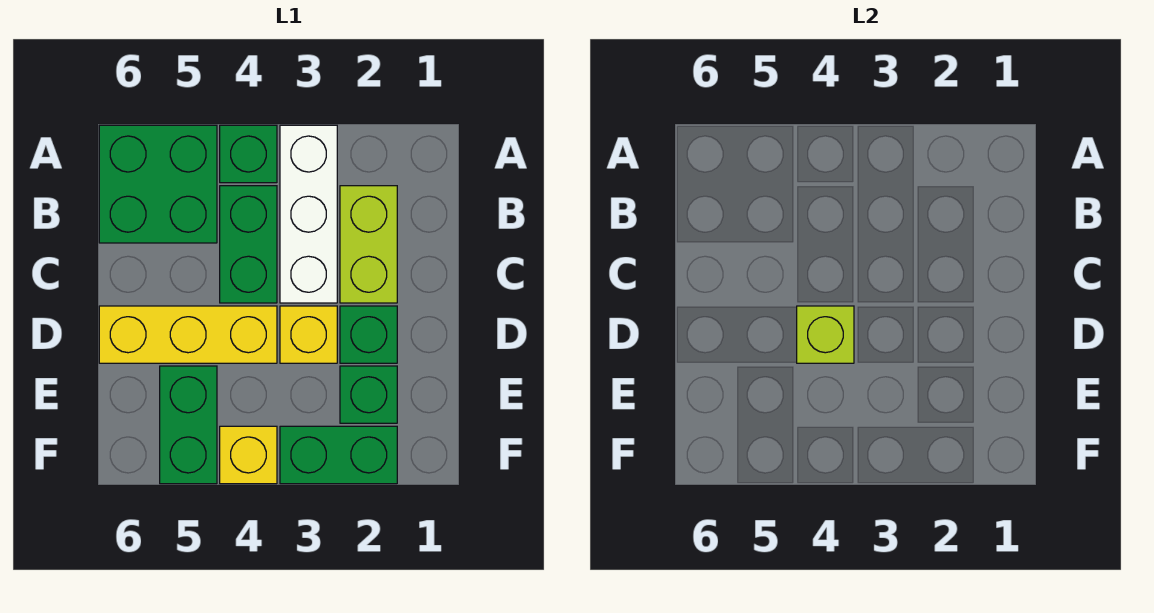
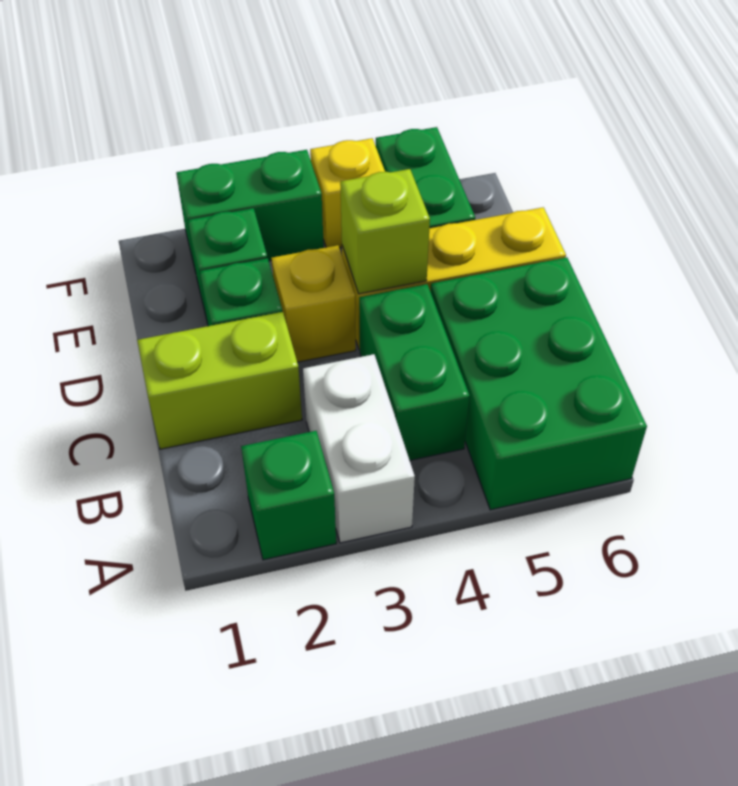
white 1x3 brick [280,125,337,303] -> white 1x2 brick [303,354,415,543]
green 1x1 brick [220,125,277,183] -> green 1x1 brick moved to [241,431,336,560]
green 2x2 brick [99,125,217,243] -> green 2x3 brick [430,257,647,510]
lime 1x2 brick [340,186,397,303] -> lime 1x2 brick turned to [137,312,302,449]

